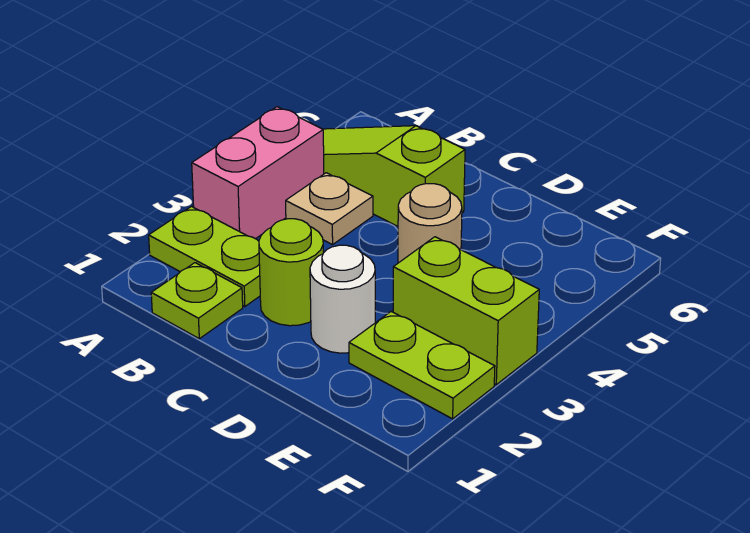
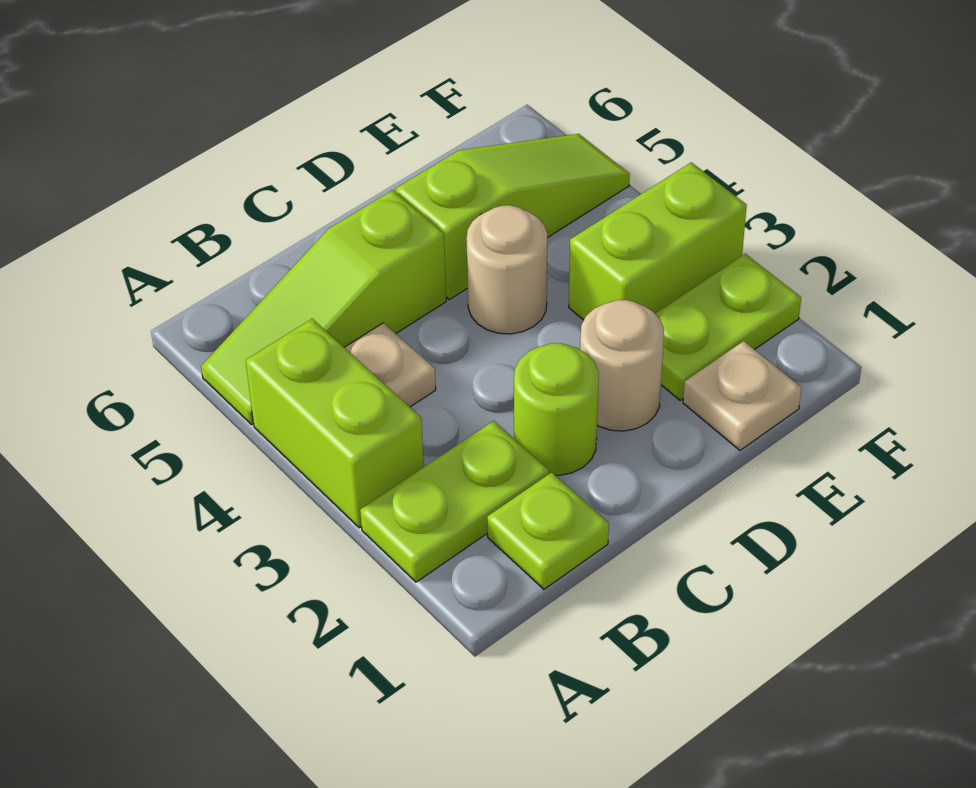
pink 1x2 brick [192,107,324,239] -> lime 1x2 brick [246,319,424,528]
white 1x1 round brick [310,245,375,353] -> tan 1x1 round brick [580,300,664,431]
none -> lime 1x3 slope [396,134,630,299]
none -> tan 1x1 plate [683,341,801,450]

